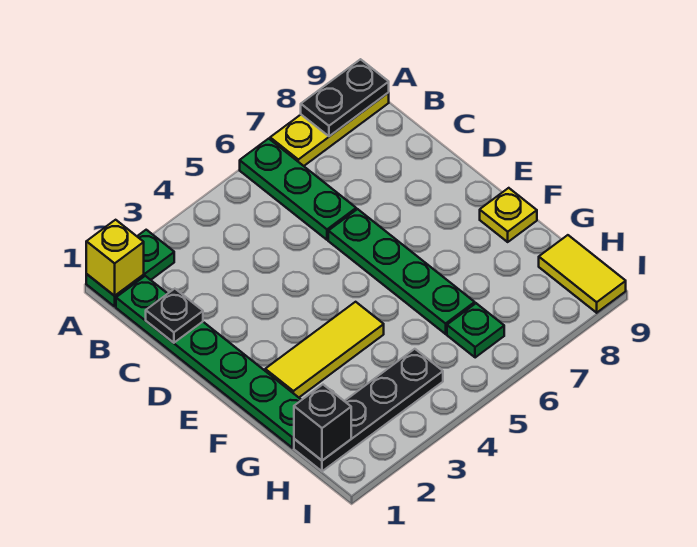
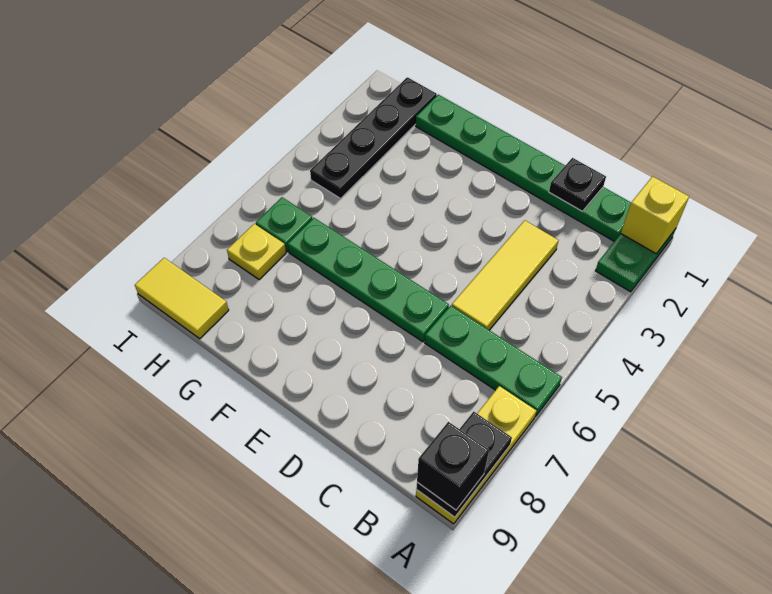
yellow 1x3 tile [265,302,384,397] -> yellow 1x3 tile moved to [452,220,559,330]
yellow 1x1 plate [480,188,537,242] -> yellow 1x1 plate moved to [227,224,286,280]
black 1x1 brick [294,385,351,460] -> black 1x1 brick moved to [417,422,489,510]

